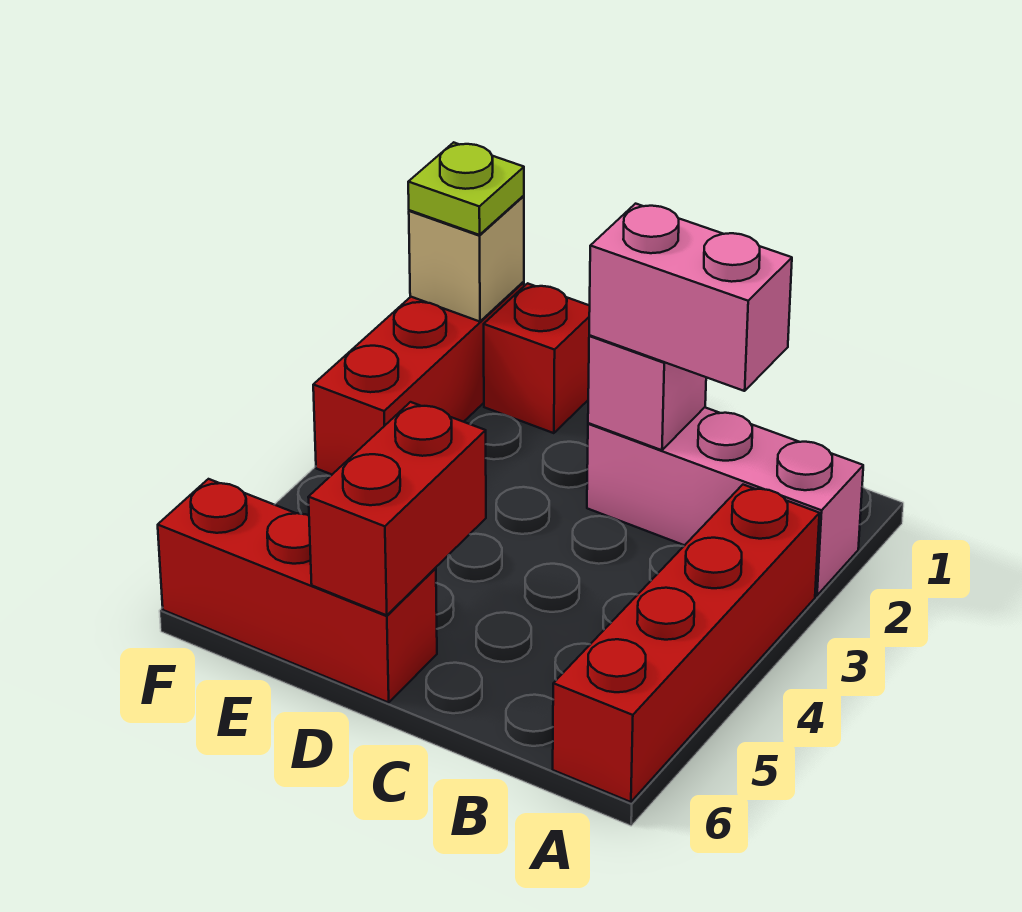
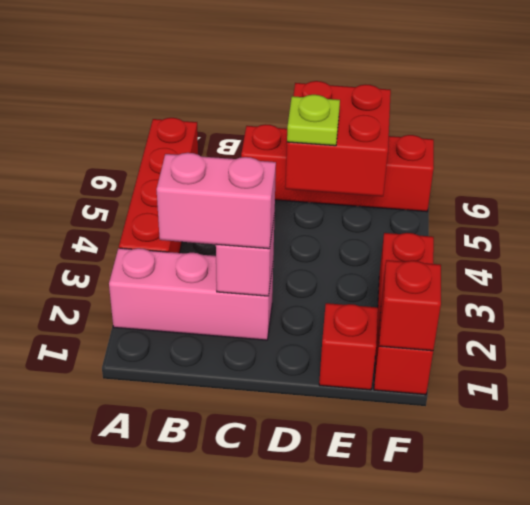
red 1x2 brick [308,402,486,615] -> red 2x2 brick [285,81,391,196]
red 1x3 brick [158,479,437,703] -> red 1x4 brick [241,124,434,212]
tan 1x1 brick [409,196,524,322] -> red 1x1 brick [379,260,441,351]
lime 1x1 plate [408,142,524,235] -> lime 1x1 plate moved to [287,95,340,146]

